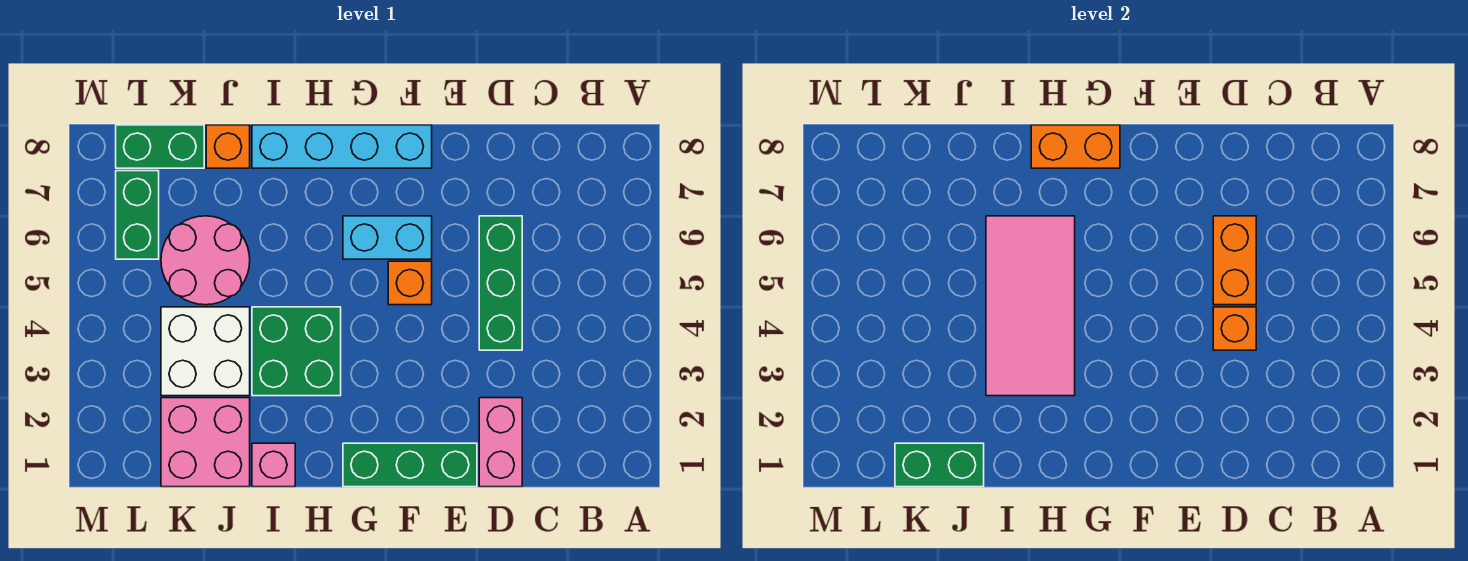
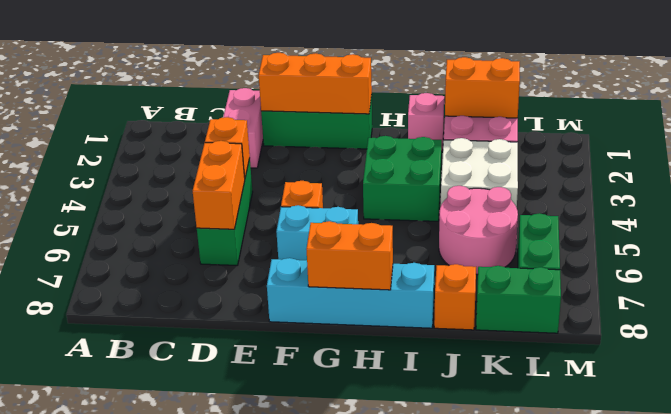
none -> orange 1x3 brick [259,53,372,114]
pink 2x4 tile [986,216,1075,396] -> none
green 1x2 brick [895,443,984,487] -> orange 1x2 brick [445,57,520,118]

